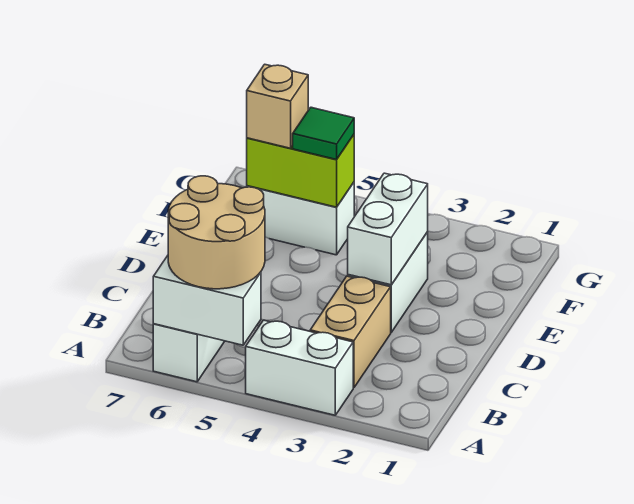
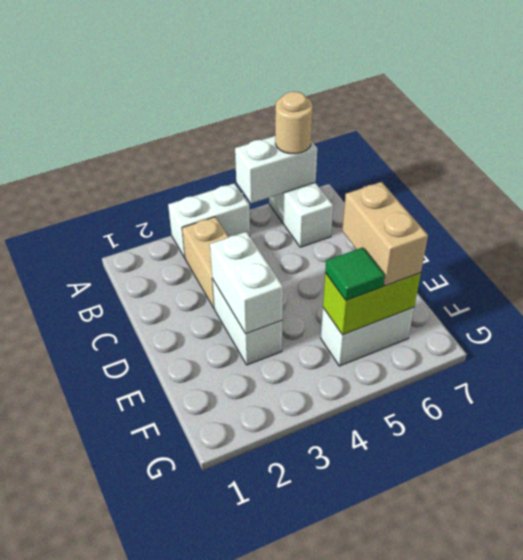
tan 2x2 round brick [168,176,265,289] -> tan 1x1 round brick [275,91,313,154]
tan 1x1 brick [247,64,308,148] -> tan 1x2 brick [342,182,428,286]

